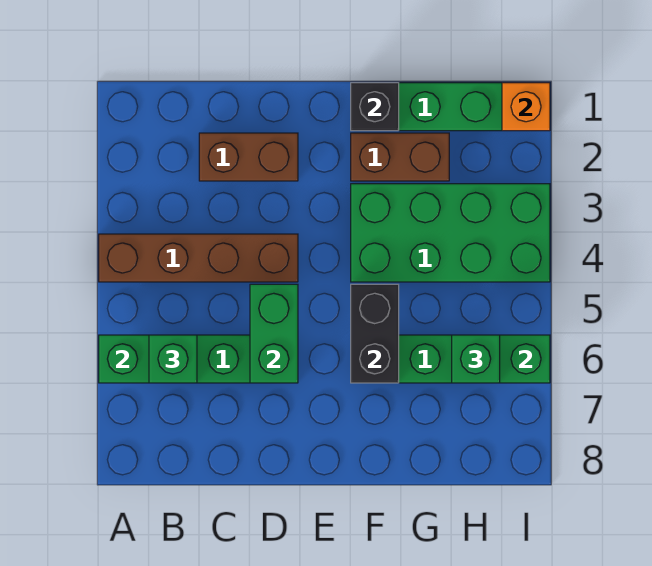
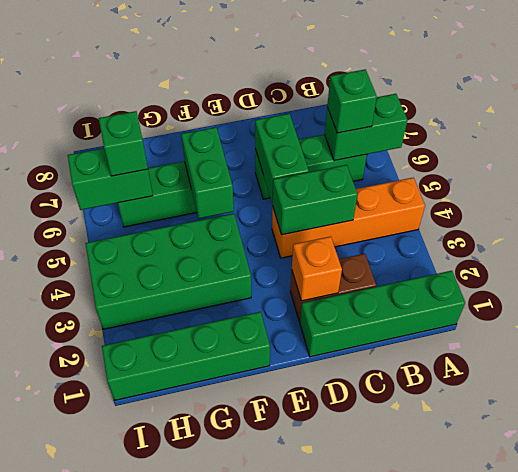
none -> green 1x4 brick [300,271,465,357]
brown 1x4 brick [99,234,298,282] -> orange 1x4 brick [272,178,425,258]
none -> green 1x2 brick [273,165,358,235]
black 1x1 brick [351,83,399,131] -> none
brown 1x2 brick [351,133,449,181] -> none
black 1x2 brick [351,284,399,383] -> green 1x2 brick [181,127,234,218]
orange 1x1 brick [502,83,550,131] -> orange 1x1 brick moved to [292,236,342,301]

